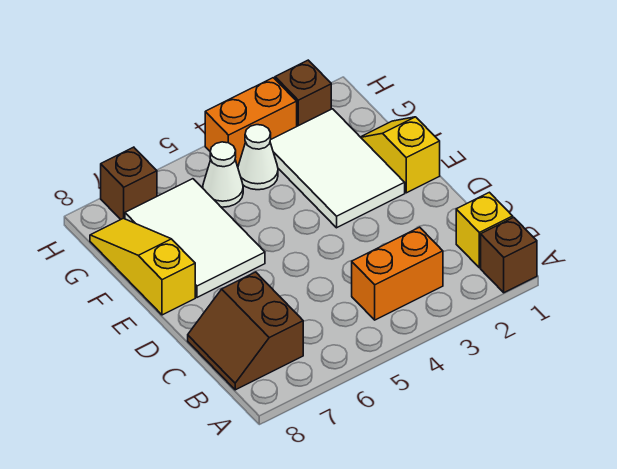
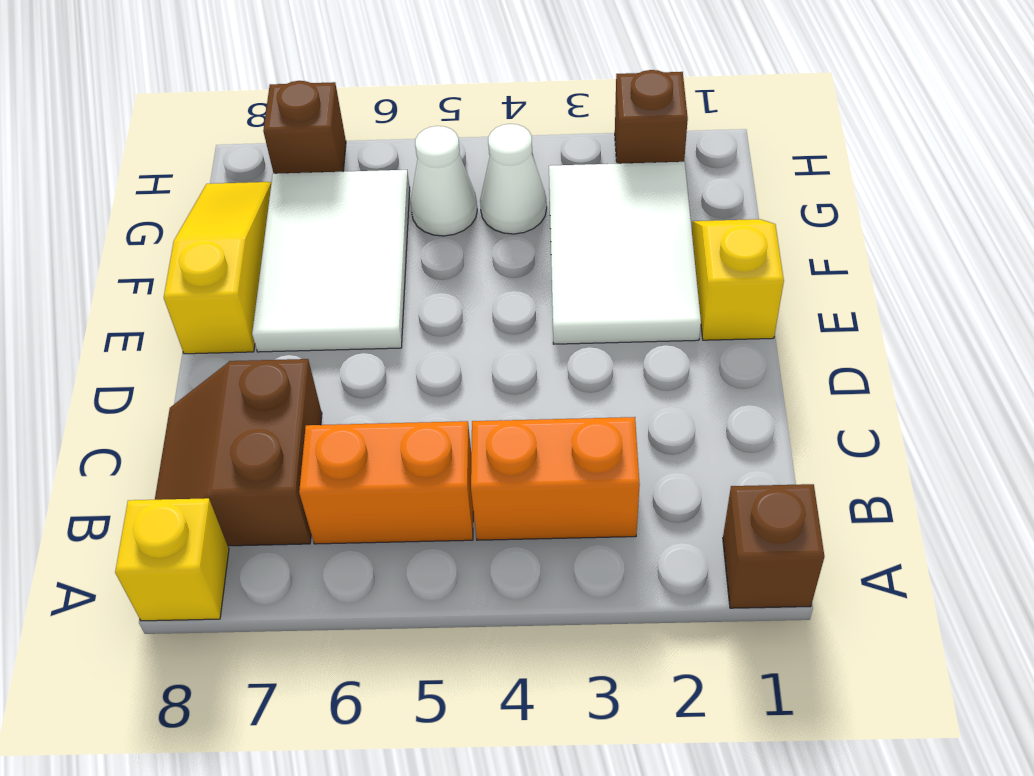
yellow 1x1 brick [456,192,513,268] -> yellow 1x1 brick moved to [115,498,229,621]
orange 1x2 brick [205,78,297,166] -> orange 1x2 brick moved to [299,421,473,544]

